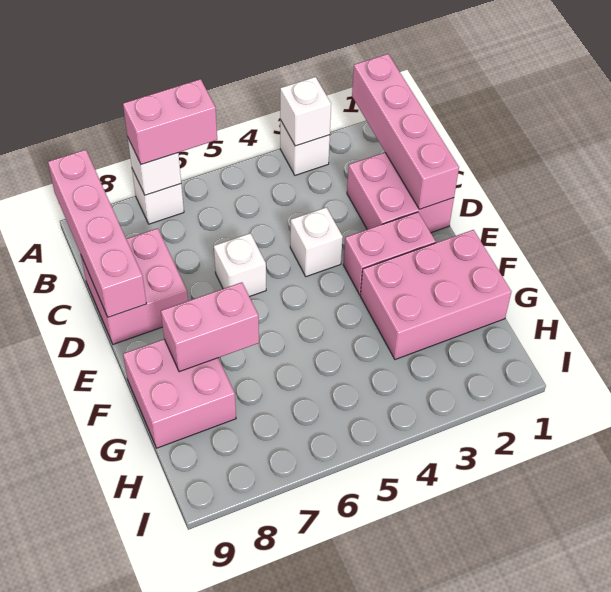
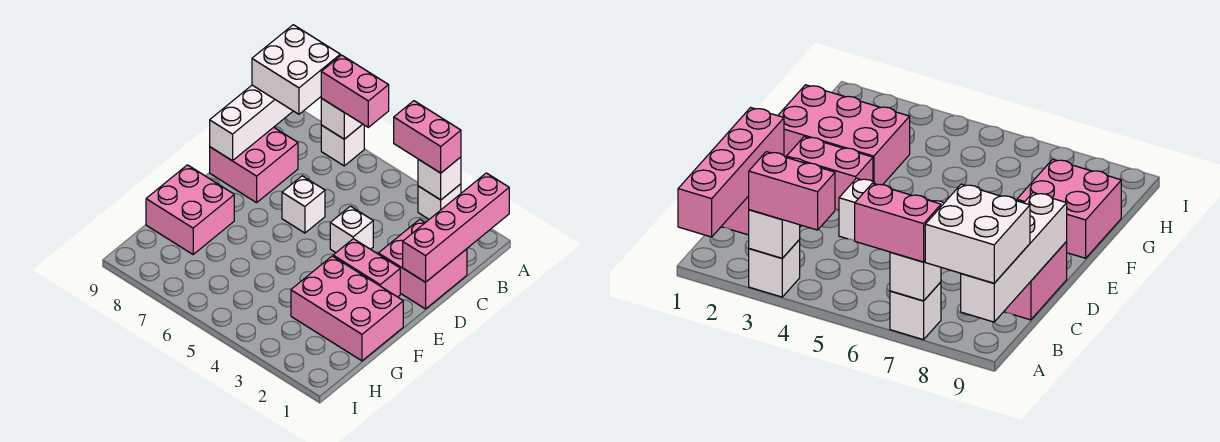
none -> white 2x2 brick [252,25,340,114]
pink 1x4 brick [48,150,146,317] -> white 1x4 brick [210,85,293,161]
pink 1x2 brick [161,282,259,372] -> pink 1x2 brick moved to [394,101,461,173]

